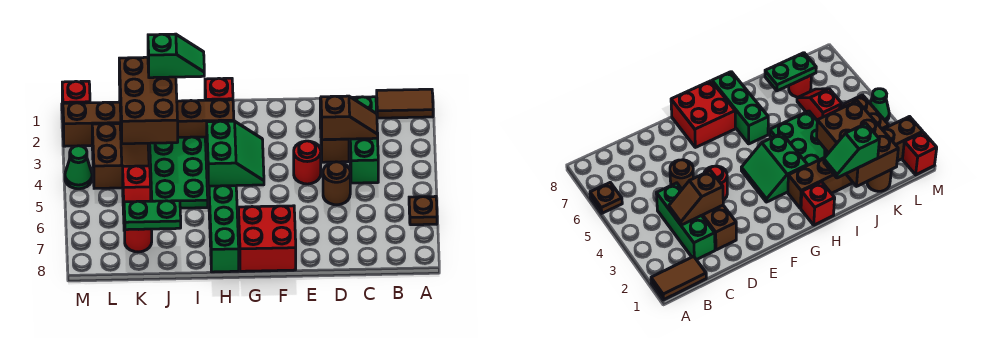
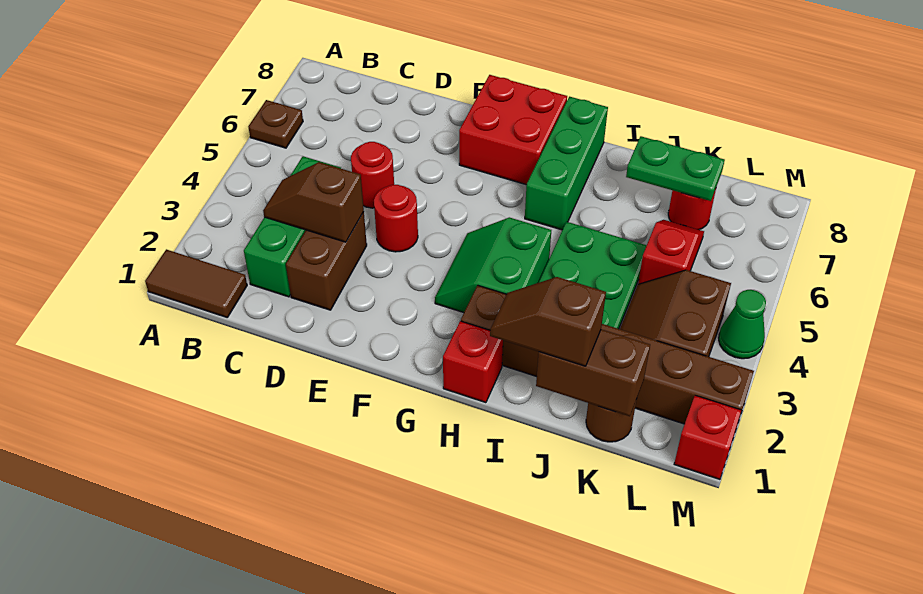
brown 1x1 round brick [323,162,350,205] -> red 1x1 round brick [351,142,394,208]
green 1x2 slope [148,34,204,78] -> brown 1x2 slope [490,277,606,366]
brown 2x3 brick [119,57,178,144] -> brown 1x2 brick [536,329,650,416]

